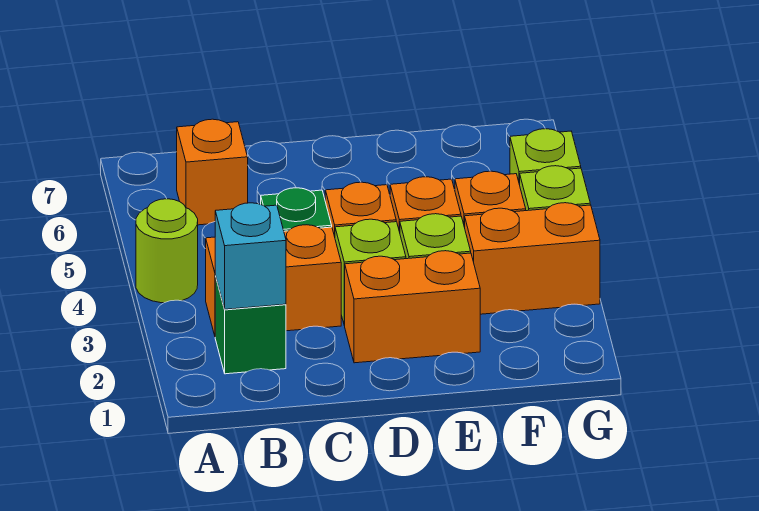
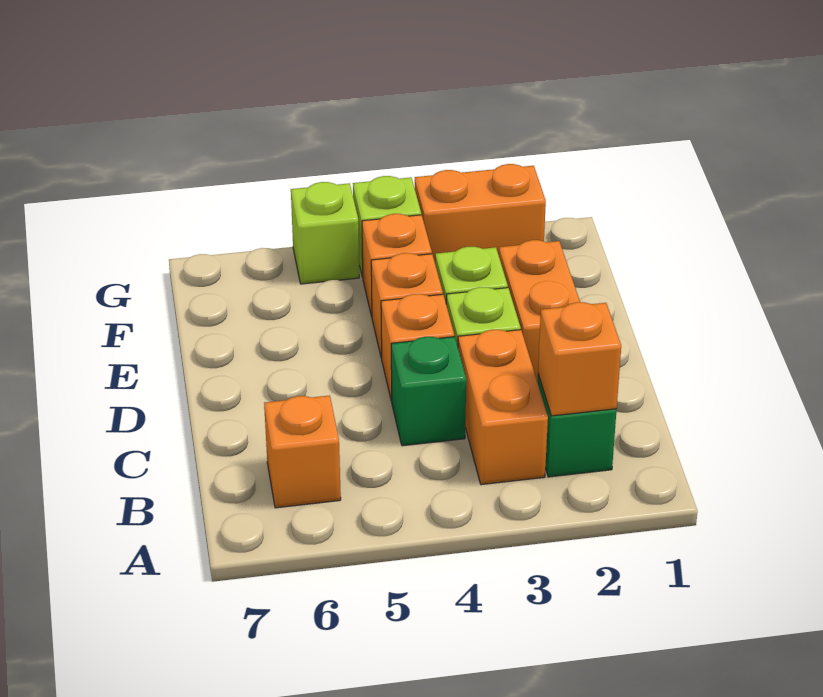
lime 1x1 round brick [136,199,198,303] -> none
cyan 1x1 brick [215,203,286,309] -> orange 1x1 brick [538,302,621,416]
orange 1x2 brick [465,203,600,314] -> orange 1x2 brick turned to [415,164,546,262]

